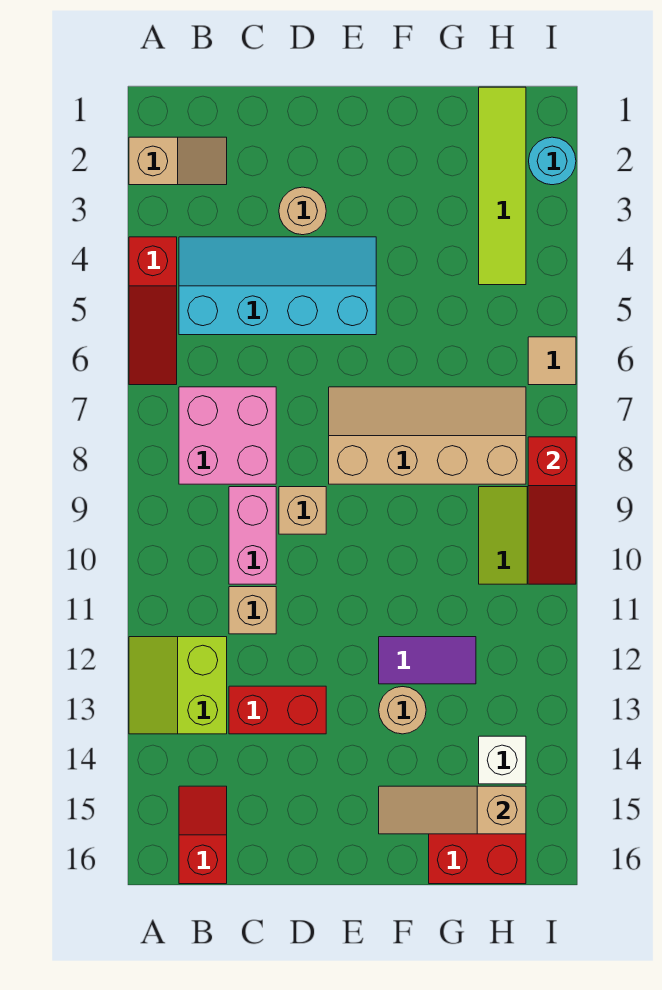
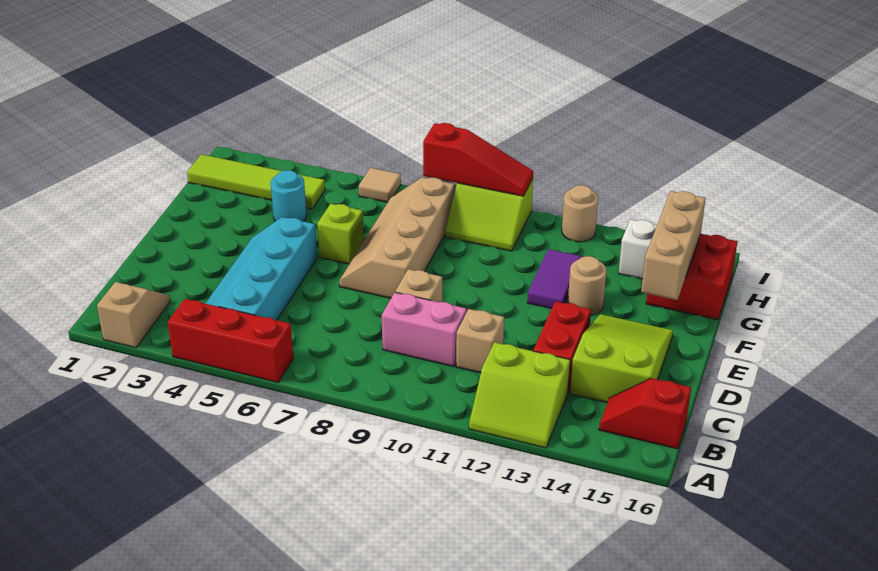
red 1x3 slope [129,237,177,385] -> red 1x3 brick [168,299,293,382]
pink 2x2 brick [179,387,276,484] -> none
none -> lime 2x3 slope [570,314,673,403]
tan 1x1 round brick [279,187,326,235] -> tan 1x1 round brick moved to [562,185,598,242]
none -> lime 1x1 brick [317,204,364,264]
tan 1x3 slope [379,786,526,834] -> tan 1x3 brick [641,191,706,300]
cyan 1x1 round brick [529,137,576,185] -> cyan 1x1 round brick moved to [271,170,307,221]

